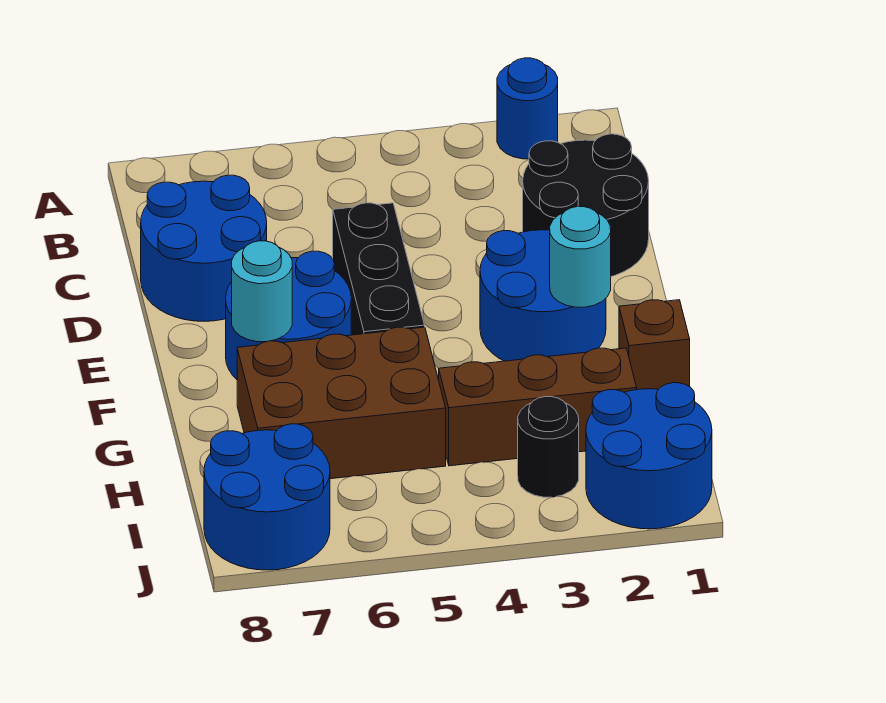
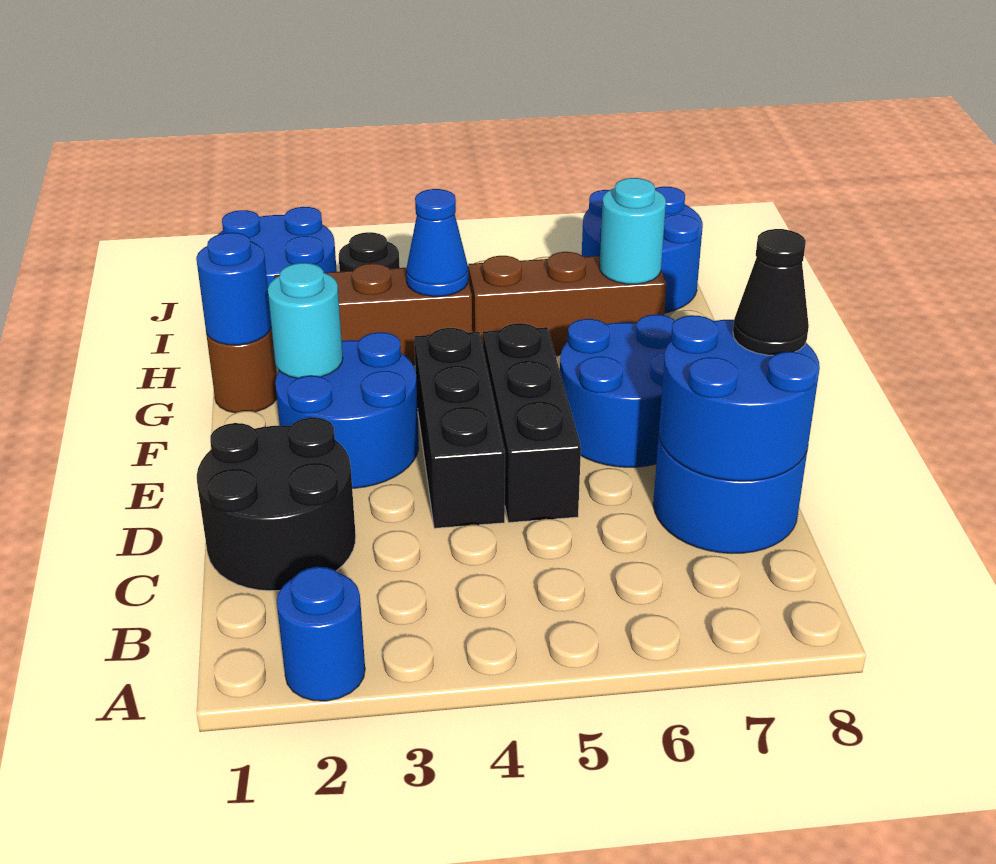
none -> blue 2x2 round brick [659,315,820,481]
none -> black 1x3 brick [414,328,505,528]
none -> black 1x1 cone [733,229,809,355]
cyan 1x1 round brick [232,241,292,342] -> cyan 1x1 round brick moved to [600,178,666,284]
brown 1x1 brick [619,300,690,389] -> brown 1x1 round brick [206,327,277,413]
none -> blue 1x1 round brick [196,233,271,345]
brown 2x3 brick [237,327,446,479] -> brown 1x3 brick [468,252,667,355]
none -> blue 1x1 cone [406,189,468,296]

